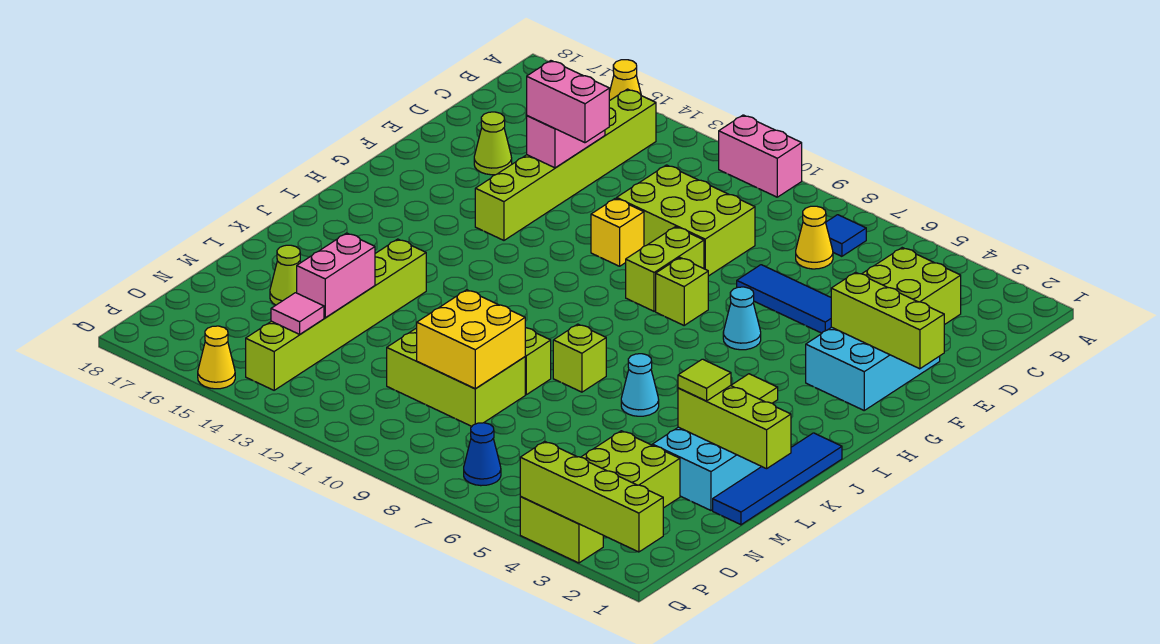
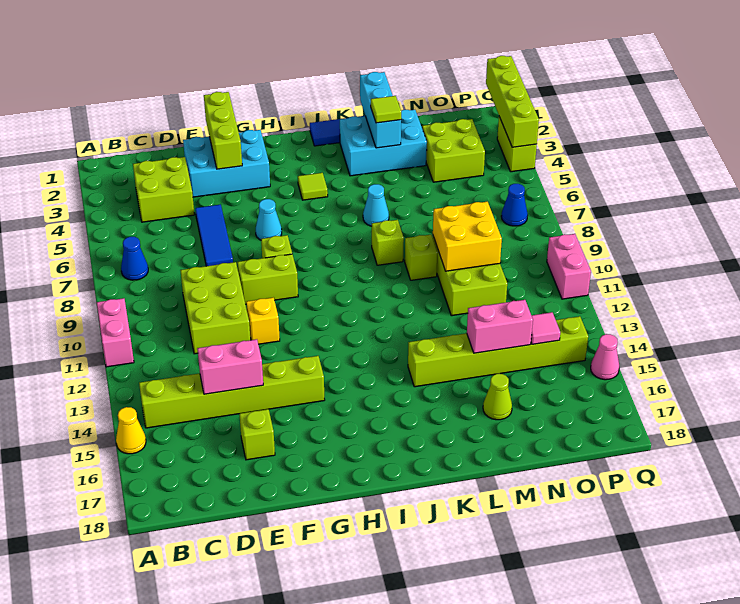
blue 1x1 tile [826,215,866,256] -> blue 1x1 cone [121,237,148,280]
yellow 1x1 cone [796,206,833,269] -> none
pink 1x2 brick [527,61,609,143] -> pink 1x2 brick moved to [547,234,591,299]
lime 1x1 cone [474,112,512,175] -> lime 1x1 brick [239,409,275,460]
lime 1x3 brick [678,386,791,469] -> cyan 1x3 brick [360,72,401,148]
yellow 1x1 cone [198,326,235,389] -> pink 1x1 cone [591,334,619,380]

